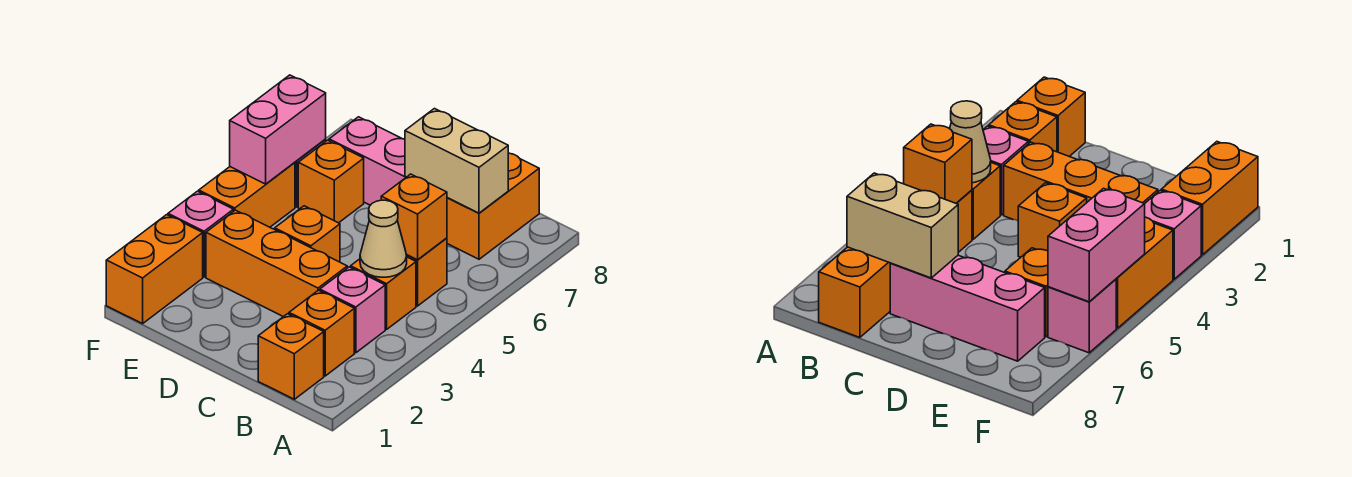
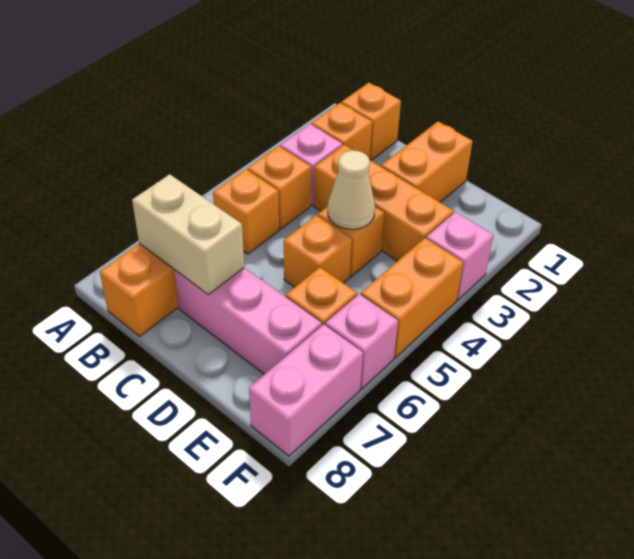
tan 1x1 cone [360,200,407,277] -> tan 1x1 cone moved to [328,150,375,229]
orange 1x1 brick [381,174,447,260] -> orange 1x1 brick moved to [284,215,352,287]
orange 1x2 brick [106,215,203,324] -> orange 1x2 brick moved to [381,122,473,202]
pink 1x2 brick [230,75,326,184] -> pink 1x2 brick moved to [249,324,363,456]

